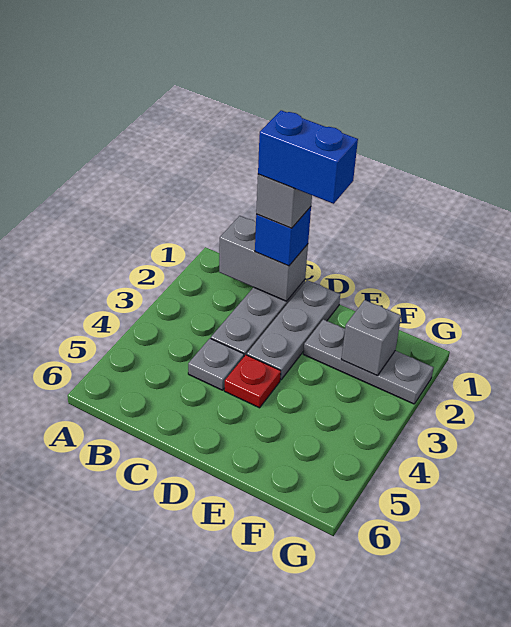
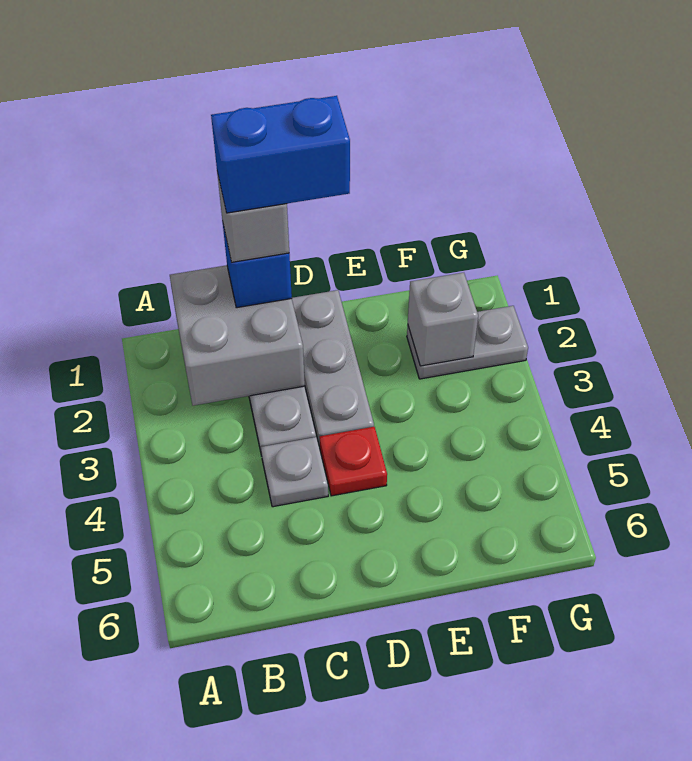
grey 1x2 brick [219,216,308,301] -> grey 2x2 brick [170,265,305,406]
grey 1x3 plate [303,319,434,404] -> grey 1x2 plate [407,306,528,379]

